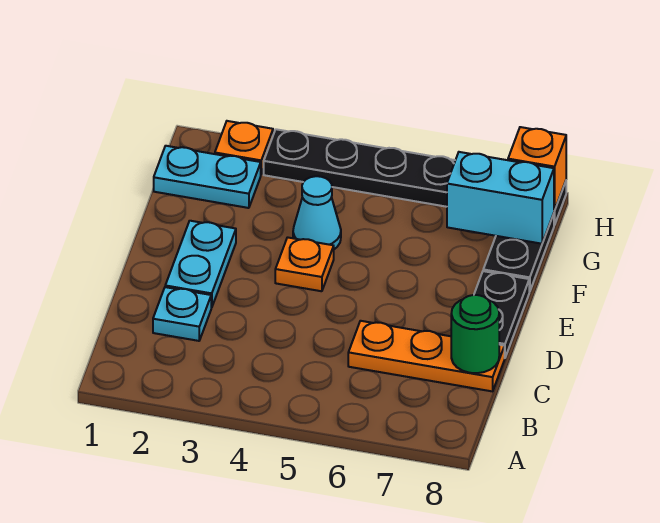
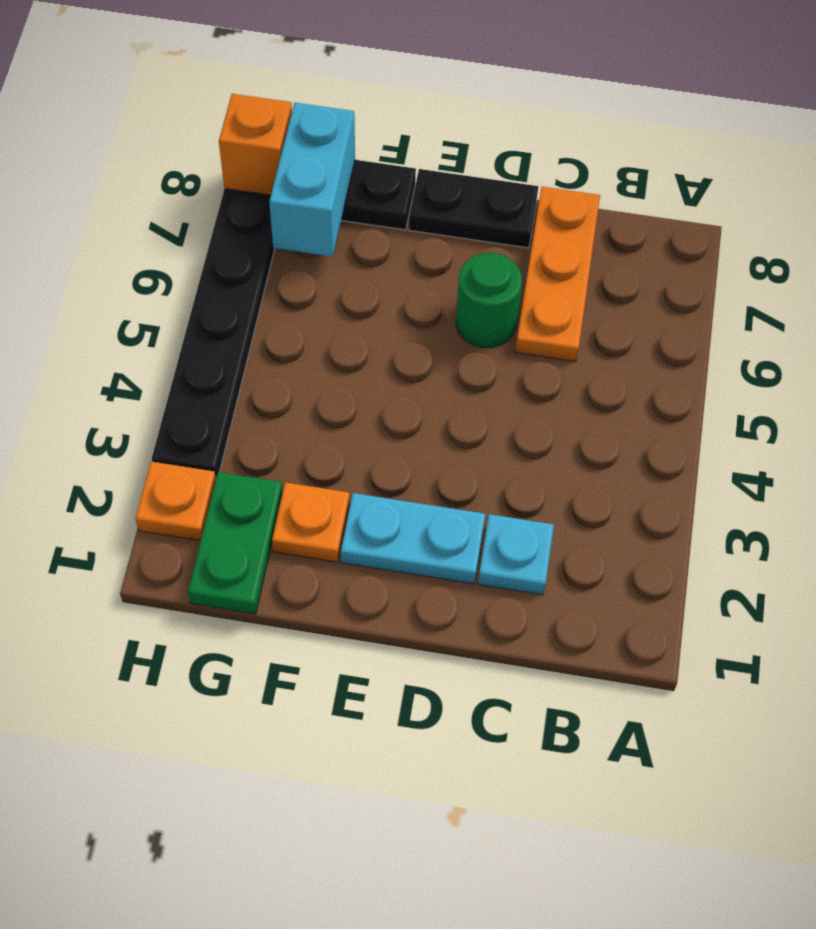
green 1x1 round brick [451,295,499,373] -> green 1x1 round brick moved to [456,253,522,348]
orange 1x1 plate [275,237,334,291] -> orange 1x1 plate moved to [272,482,350,562]
cyan 1x1 cone [293,176,341,249] -> none
cyan 1x2 plate [154,146,261,208] -> green 1x2 plate [188,472,283,614]

